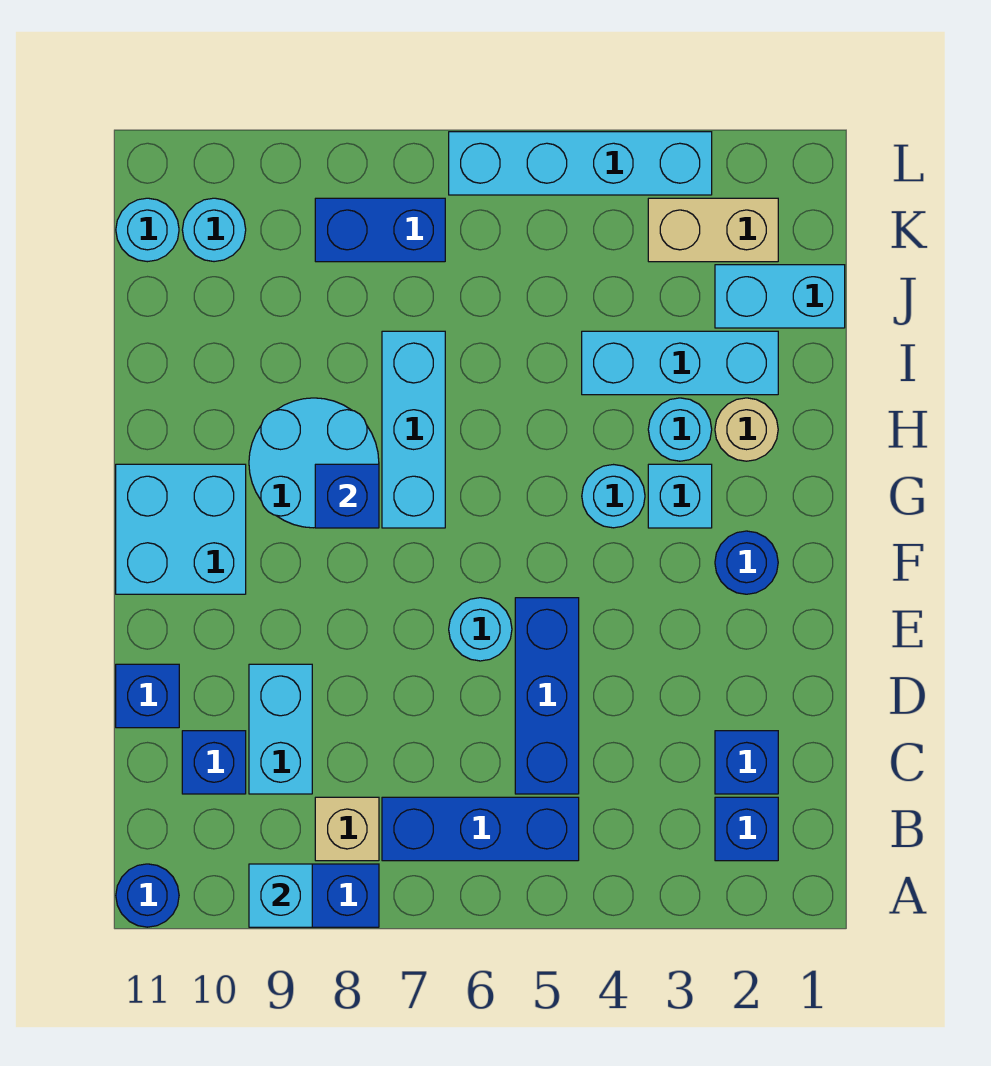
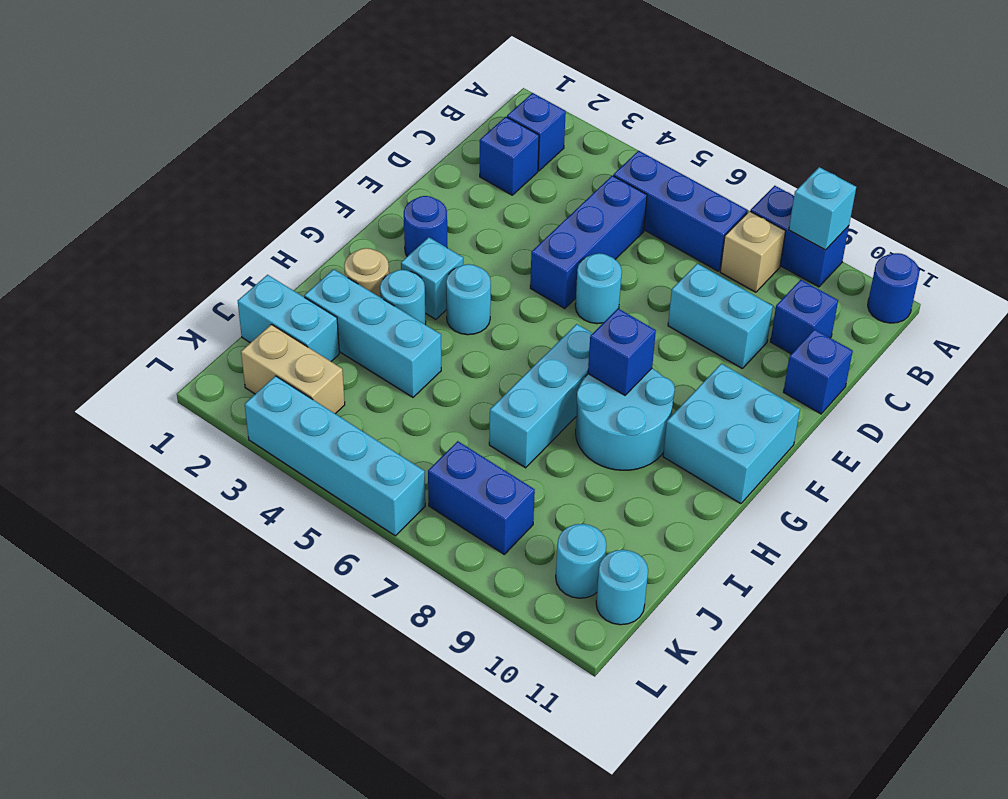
cyan 1x2 brick [249,664,312,794] -> cyan 1x2 brick turned to [668,264,773,368]

